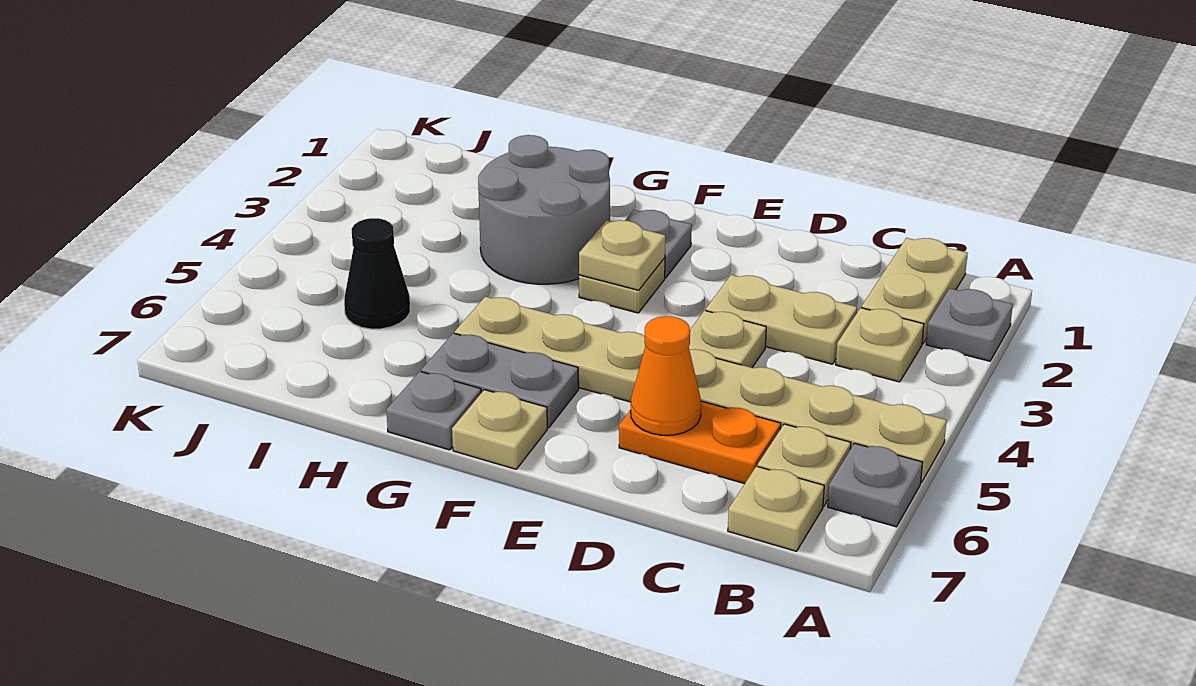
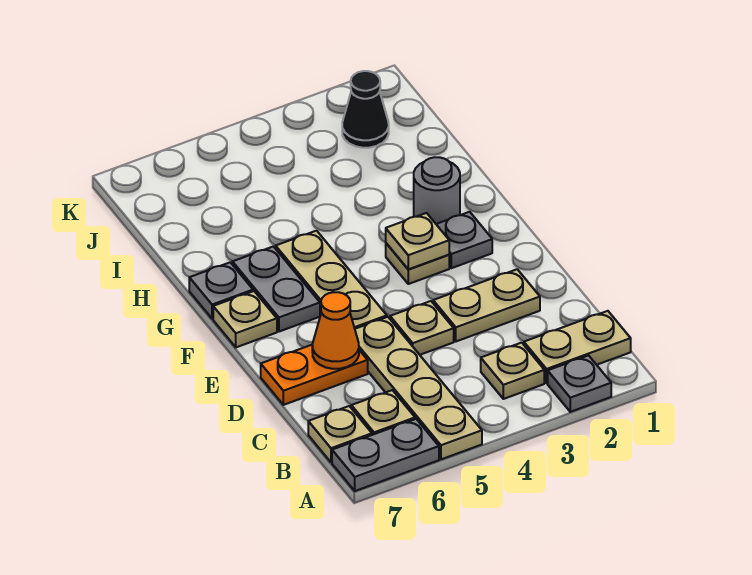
grey 1x1 plate [828,443,923,527] -> grey 1x2 plate [332,419,439,491]
tan 1x2 plate [706,275,857,364] -> tan 1x2 plate turned to [433,269,540,341]
orange 1x2 plate [619,401,781,484] -> orange 1x2 plate turned to [261,345,368,405]
grey 2x2 round brick [478,135,610,284] -> grey 1x1 round brick [414,157,460,224]
black 1x1 cone [344,218,410,329] -> black 1x1 cone moved to [342,71,389,148]

